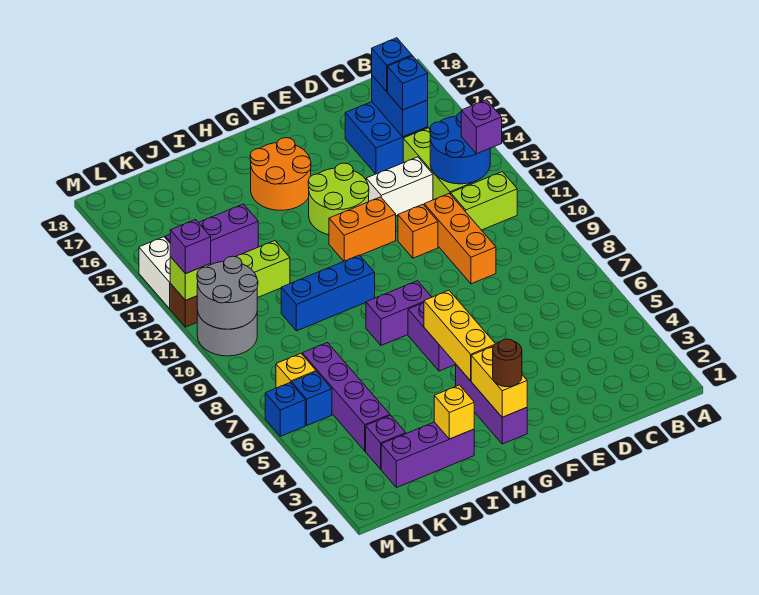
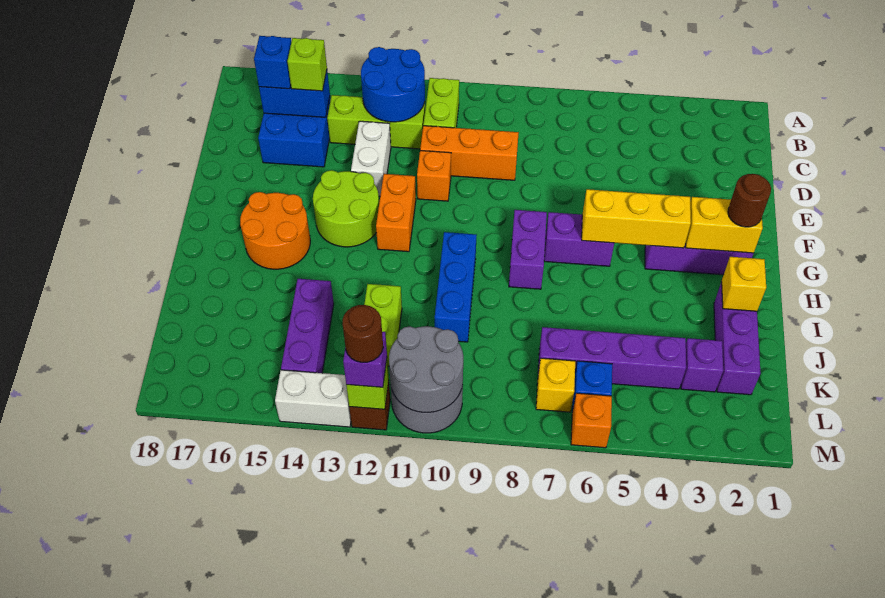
purple 1x1 brick [461,100,502,154] -> none
blue 1x1 brick [388,56,428,110] -> lime 1x1 brick [287,38,327,91]
blue 1x1 brick [265,382,305,436] -> orange 1x1 brick [571,393,612,448]
none -> brown 1x1 round brick [343,305,383,363]

